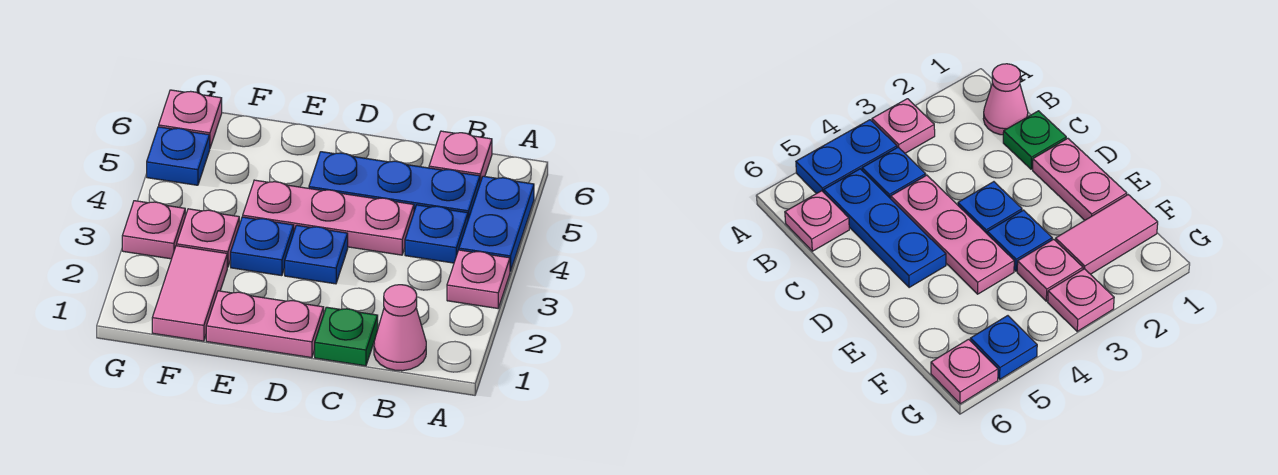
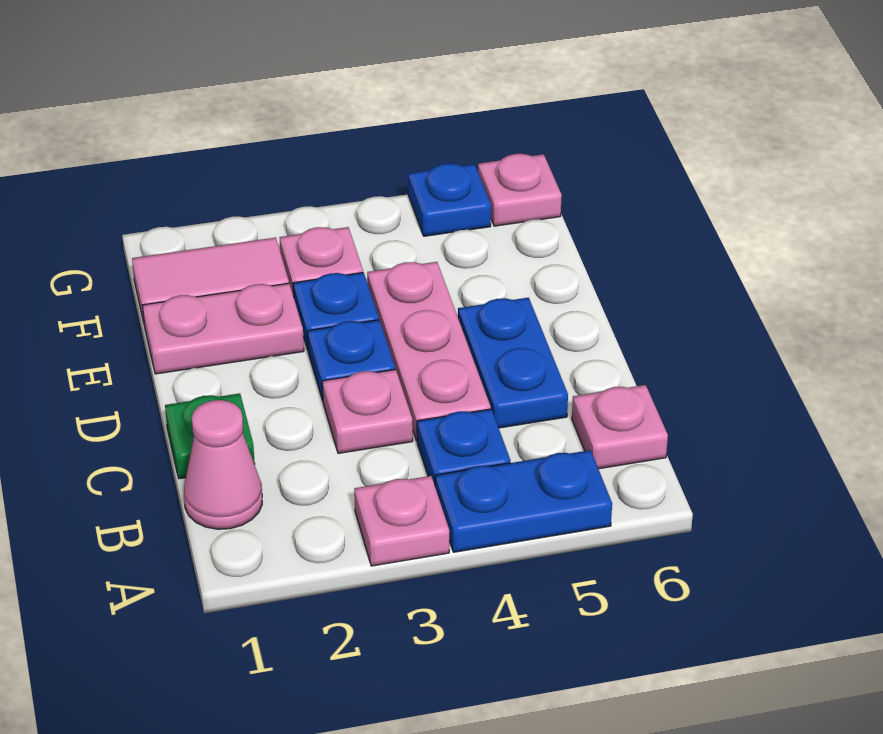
blue 1x3 plate [309,152,480,219] -> blue 1x2 plate [458,298,568,428]
pink 1x2 plate [206,291,324,358] -> pink 1x2 plate turned to [142,283,304,374]
pink 1x1 plate [122,201,185,259] -> pink 1x1 plate moved to [322,369,413,453]

